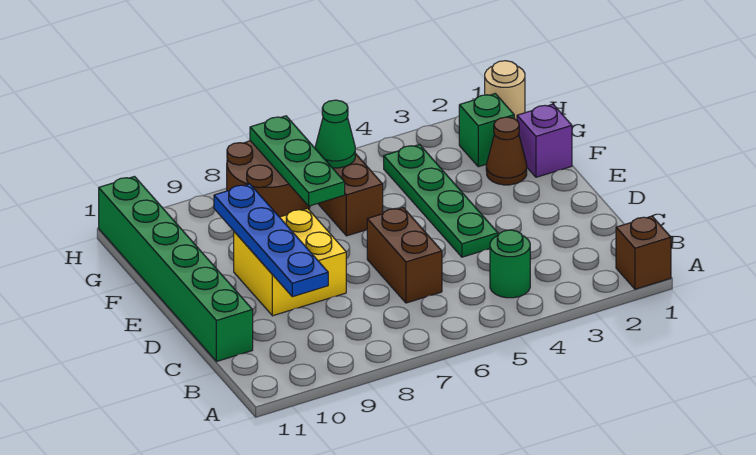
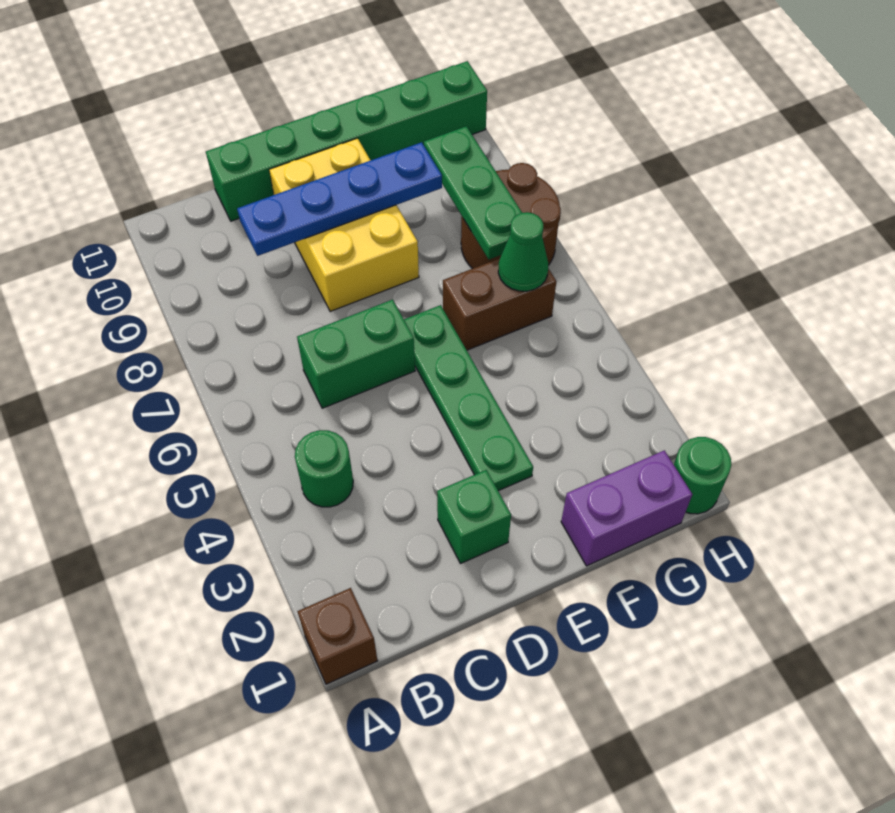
brown 1x2 brick [367,208,442,303] -> green 1x2 brick [297,300,415,408]
green 1x4 plate [384,144,498,257] -> green 1x4 plate turned to [404,305,533,491]
yellow 2x2 brick [234,208,346,316] -> yellow 2x3 brick [269,138,419,312]
purple 1x1 brick [517,104,572,177] -> purple 1x2 brick [561,450,692,566]
brown 1x1 cone [486,117,527,185] -> none
green 1x3 plate [250,116,345,206] -> green 1x3 plate turned to [424,126,522,260]
green 1x1 brick [459,94,514,167] -> green 1x1 brick moved to [437,470,511,564]
tan 1x1 round brick [485,61,525,120] -> green 1x1 round brick [674,437,731,514]

